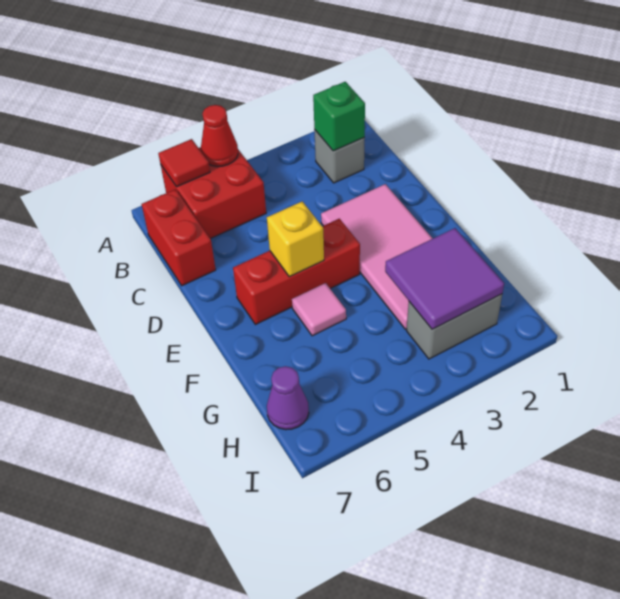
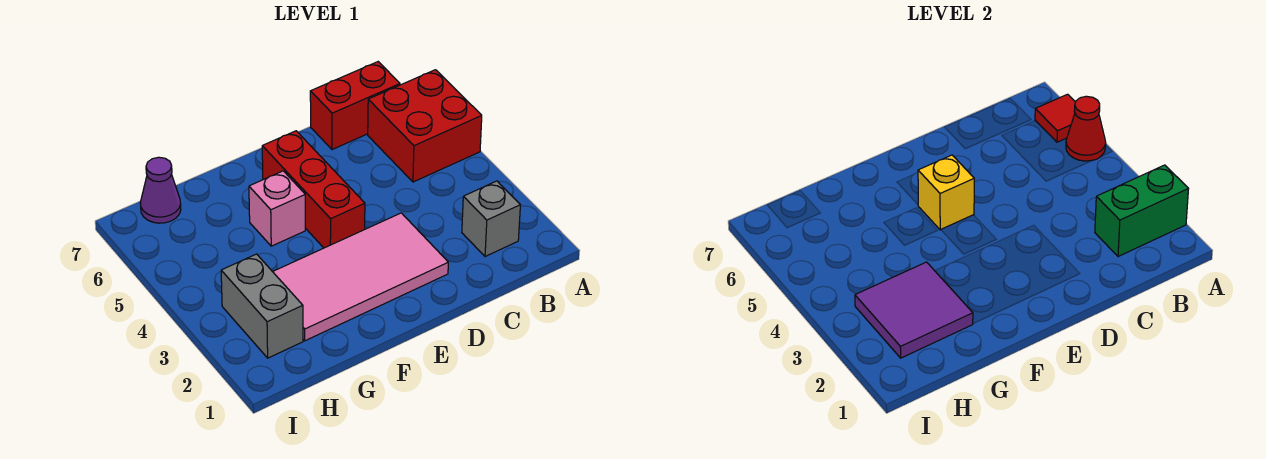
green 1x1 brick [313,82,365,151] -> green 1x2 brick [1095,165,1188,257]
pink 1x1 tile [292,283,346,336] -> pink 1x1 brick [249,171,305,246]

